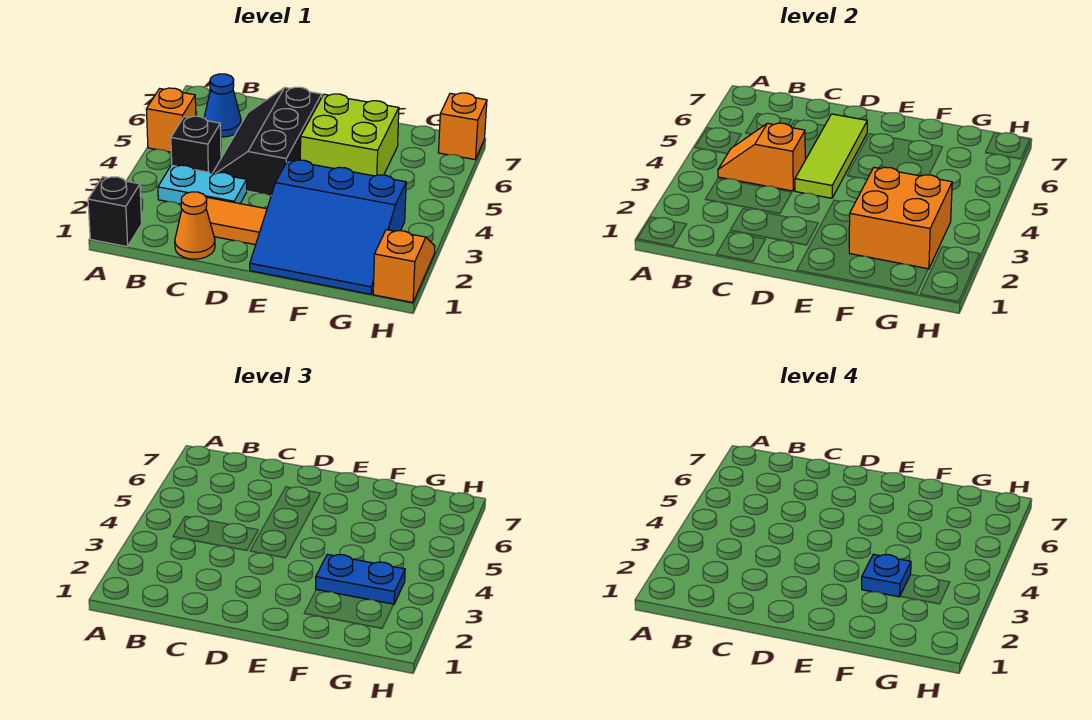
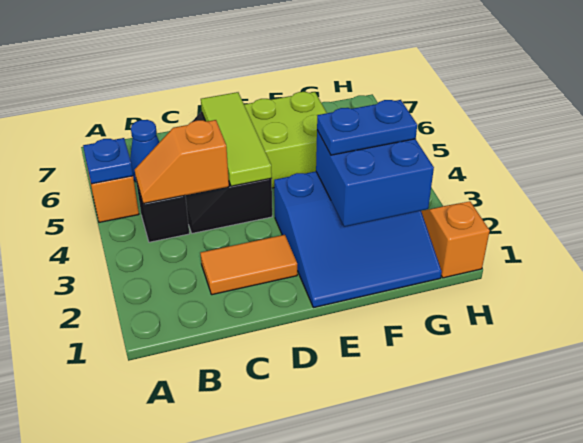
black 1x1 brick [88,177,142,247] -> none
cyan 1x2 plate [158,165,247,204] -> none
orange 1x1 cone [175,192,215,259] -> none
orange 2x2 brick [849,167,952,269] -> blue 2x2 brick [316,130,434,227]
blue 1x1 plate [862,554,911,597] -> blue 1x1 plate moved to [83,138,133,184]
orange 1x1 brick [438,93,487,159] -> none

